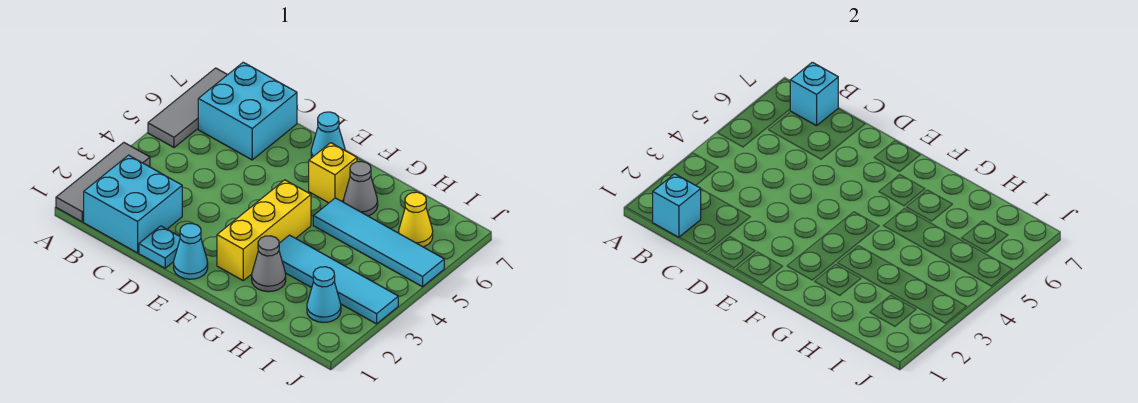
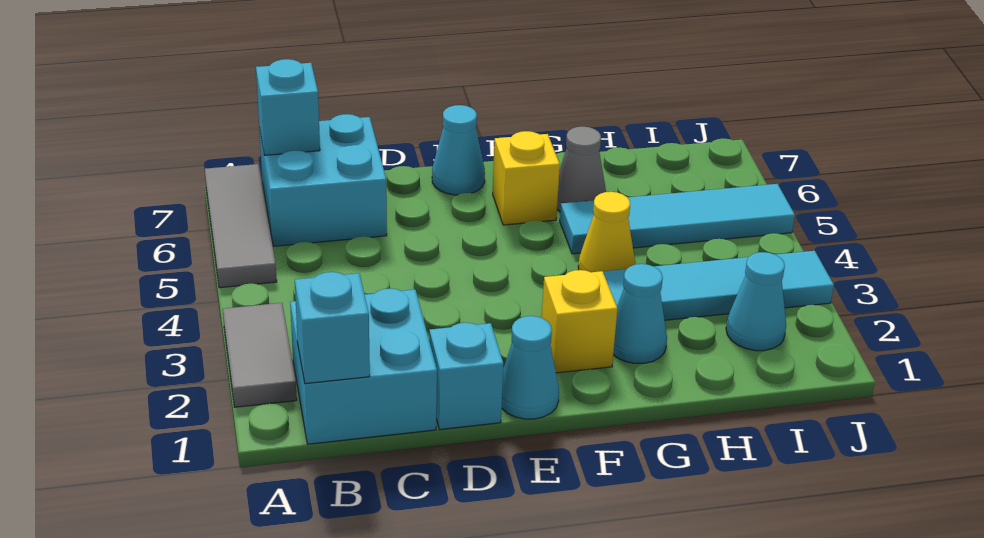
grey 1x3 tile [56,143,150,222] -> grey 1x2 tile [223,303,297,407]
cyan 1x1 plate [139,226,180,268] -> cyan 1x1 brick [429,323,503,430]
yellow 1x3 brick [217,180,311,280] -> yellow 1x1 brick [542,270,617,373]
grey 1x1 cone [252,236,286,292] -> cyan 1x1 cone [613,264,667,363]
yellow 1x1 cone [399,192,433,247] -> yellow 1x1 cone moved to [578,192,635,272]

